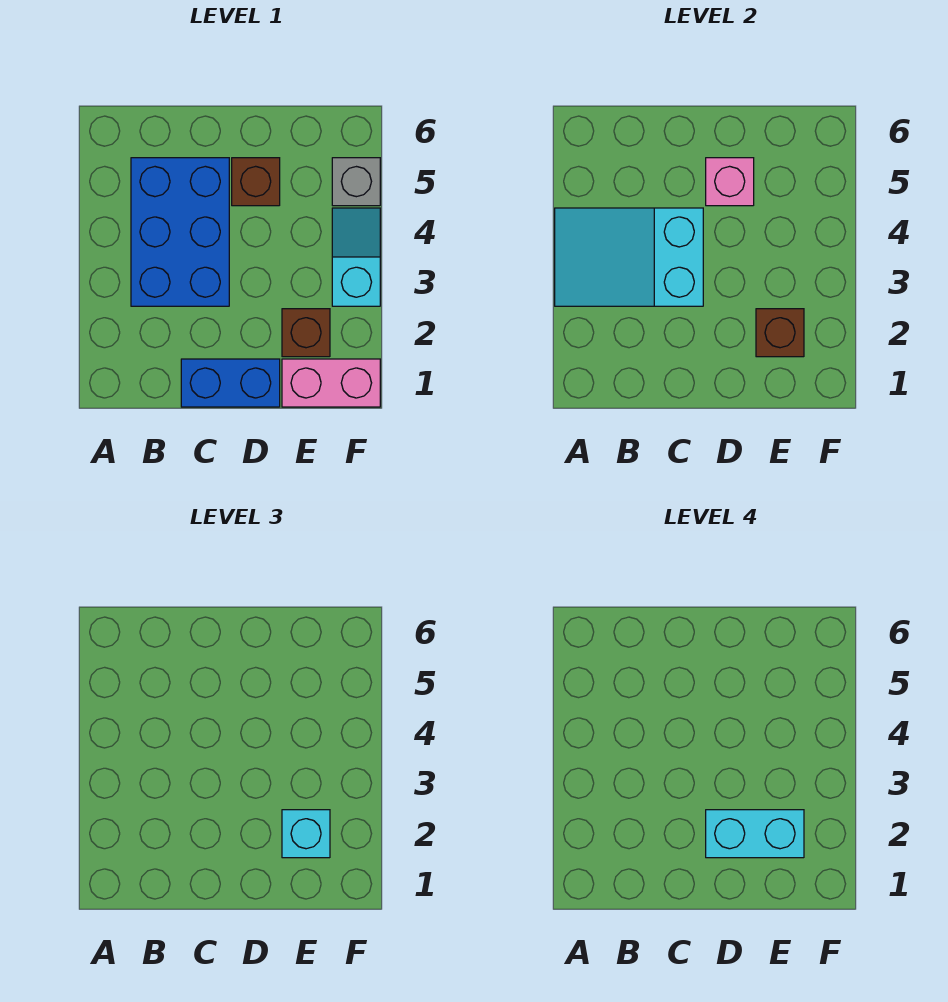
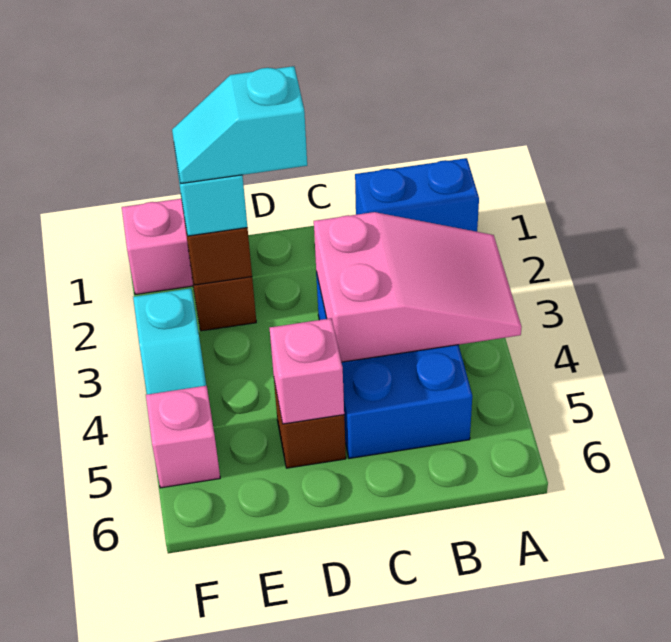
cyan 2x3 slope [555,208,703,306] -> pink 2x3 slope [314,212,522,362]
blue 1x2 brick [181,359,280,407] -> blue 1x2 brick moved to [355,158,479,232]
cyan 1x2 brick [706,810,804,858] -> cyan 1x2 slope [172,66,307,184]
grey 1x1 brick [332,158,380,206] -> pink 1x1 brick [146,386,220,488]

